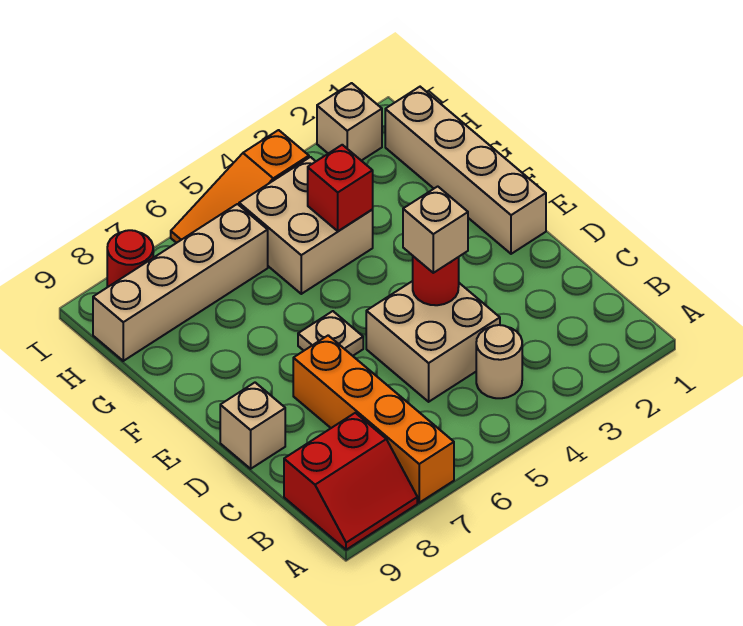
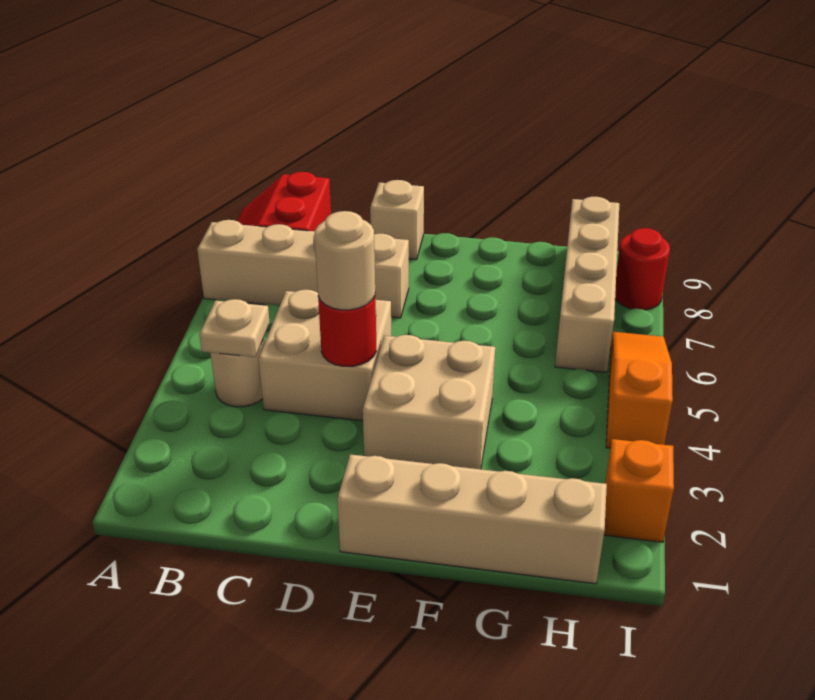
orange 1x4 brick [293,335,454,503] -> tan 1x4 brick [197,220,409,318]
tan 1x1 brick [403,186,468,273] -> tan 1x1 round brick [315,211,375,310]
tan 1x1 plate [298,311,363,356] -> tan 1x1 plate moved to [199,299,270,357]
tan 2x2 brick [239,157,373,294] -> tan 2x2 brick moved to [363,335,495,469]
red 1x1 brick [308,145,373,231] -> none
tan 1x1 brick [317,83,382,161] -> orange 1x1 brick [604,439,674,542]

